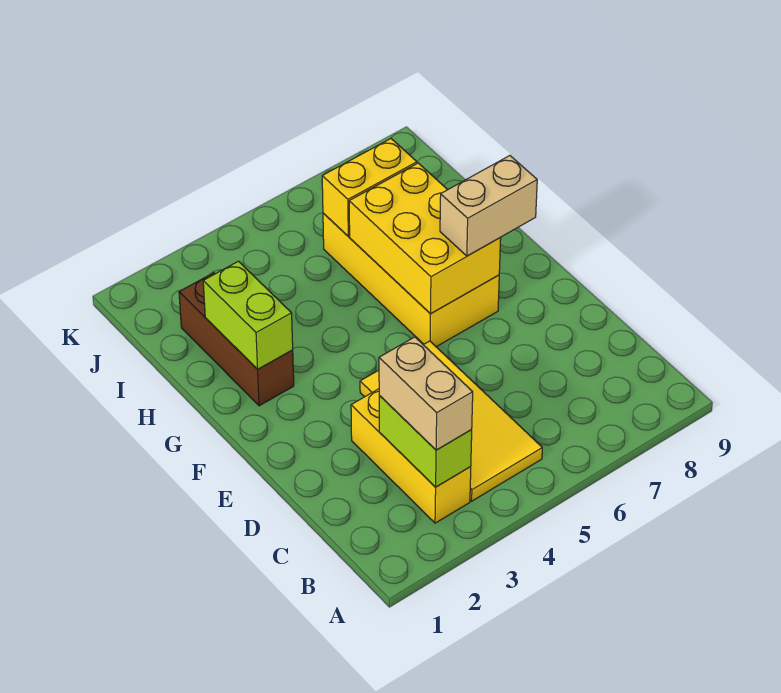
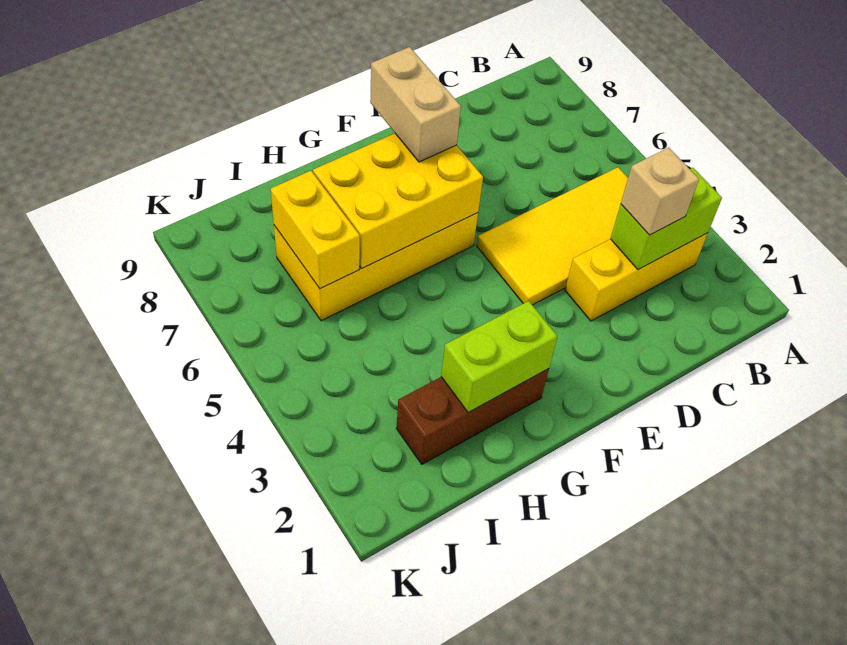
tan 1x2 brick [379,337,473,450] -> tan 1x1 brick [621,148,699,235]

